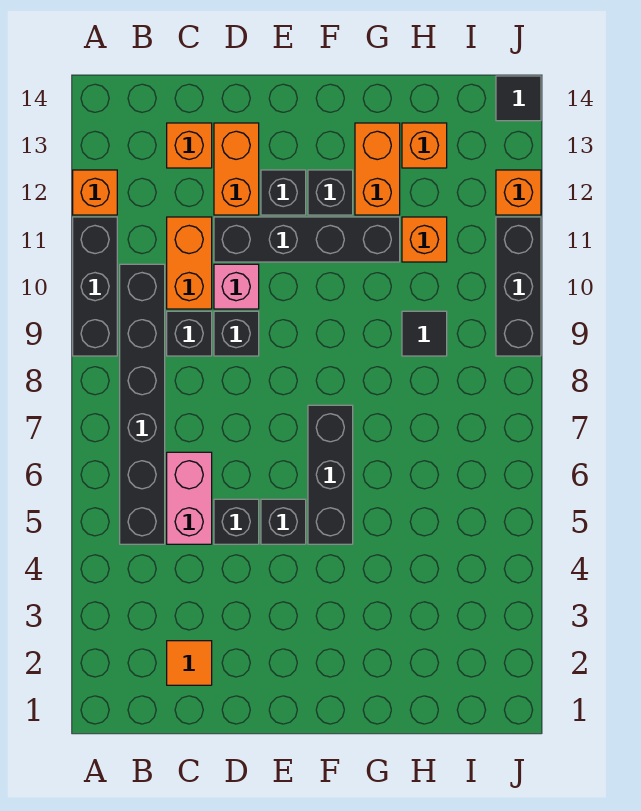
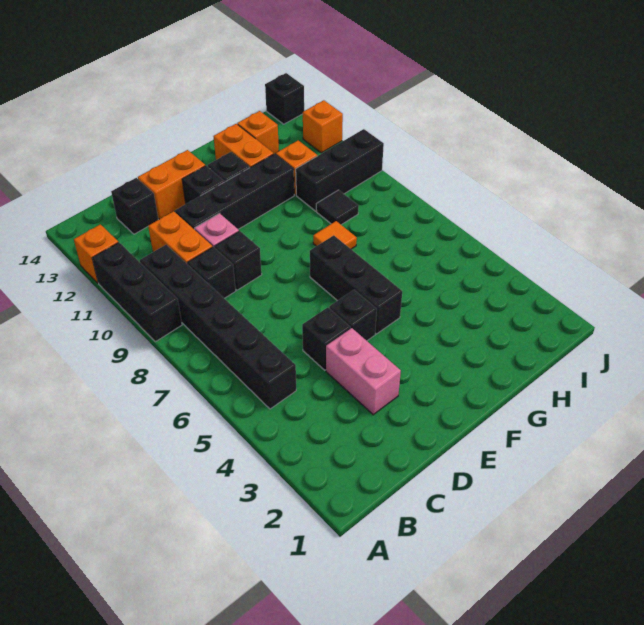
orange 1x1 tile [167,641,212,685] -> orange 1x1 tile moved to [313,221,357,249]
pink 1x2 brick [167,452,212,544] -> pink 1x2 brick moved to [326,328,401,415]
orange 1x1 brick [167,123,212,168] -> black 1x1 brick [111,178,158,234]
orange 1x2 brick [214,123,259,215] -> orange 1x2 brick turned to [138,150,205,219]
black 1x3 brick [496,217,541,356] -> black 1x3 brick turned to [296,129,384,211]
black 1x1 tile [496,76,541,121] -> black 1x1 brick [265,73,304,124]

